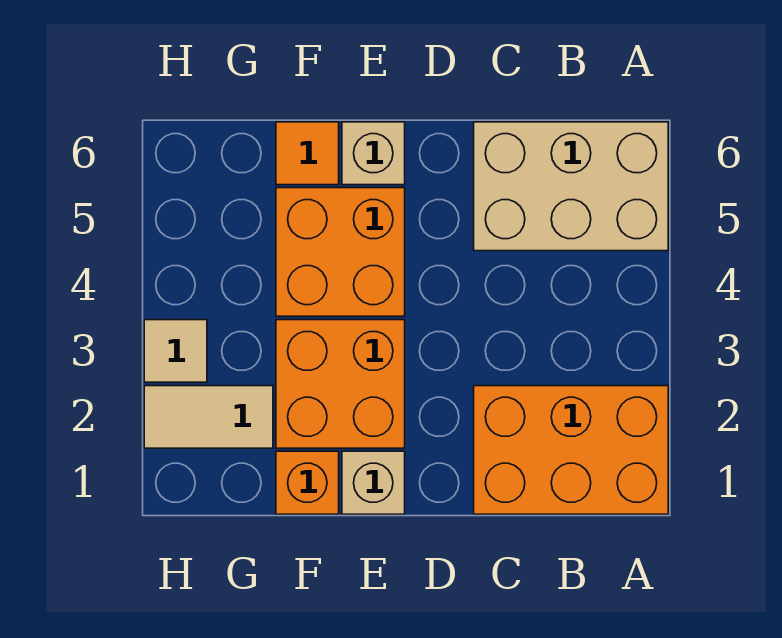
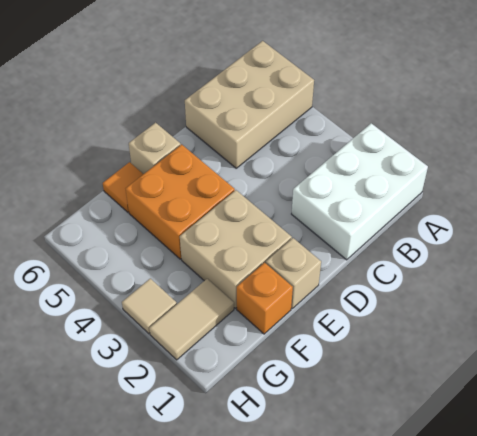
orange 2x3 brick [474,386,668,514] -> white 2x3 brick [292,123,428,260]
orange 2x2 brick [276,320,405,448] -> tan 2x2 brick [180,190,292,308]

